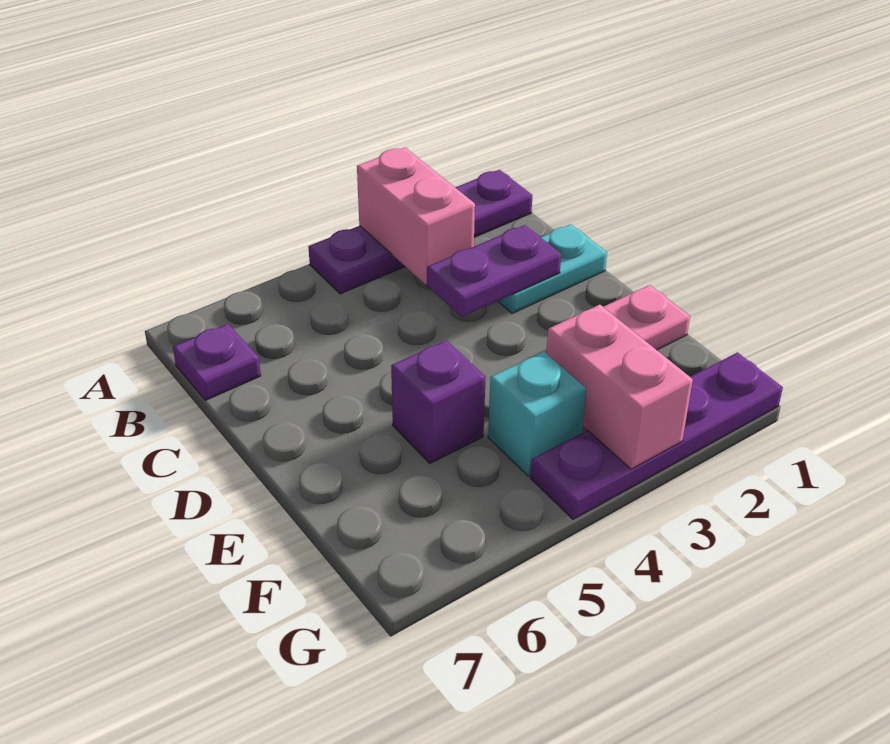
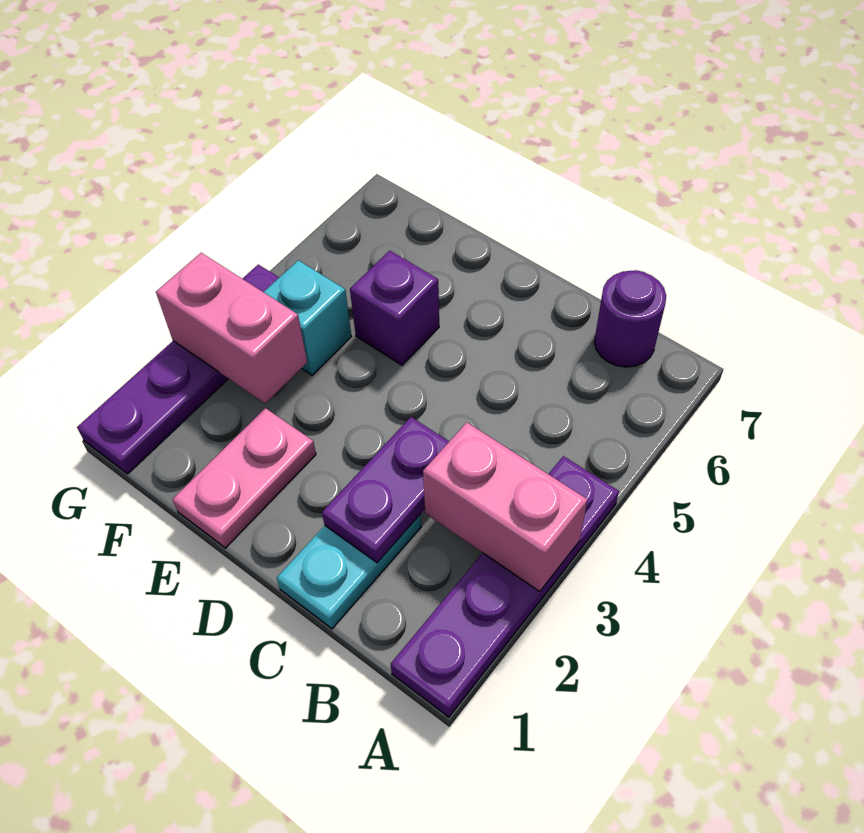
purple 1x1 plate [173,324,261,400] -> purple 1x1 round brick [594,270,666,367]

